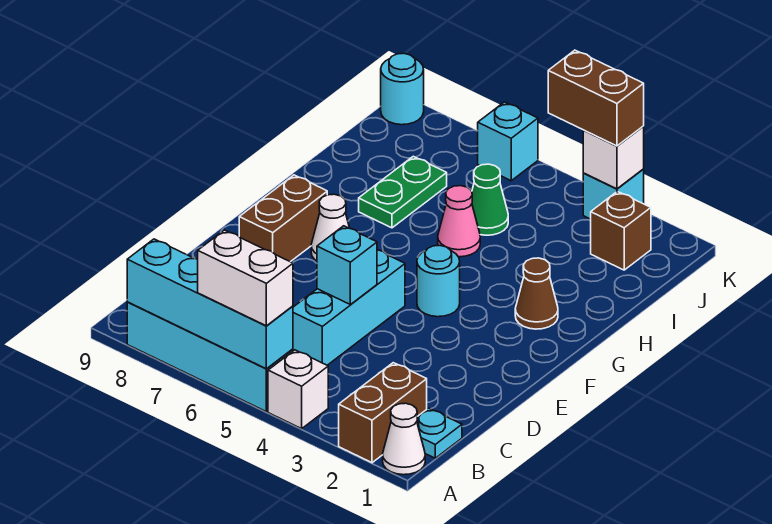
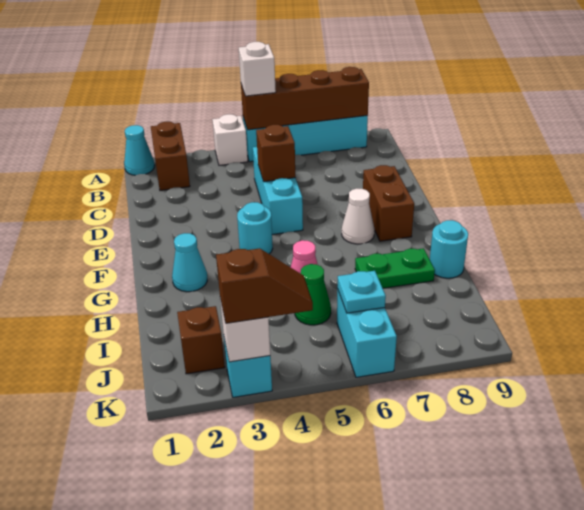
white 1x1 cone [383,403,425,475] -> cyan 1x1 cone [124,125,155,175]
cyan 1x4 brick [127,239,293,369] -> brown 1x4 brick [241,67,369,130]
white 1x2 brick [198,230,293,326] -> white 1x1 brick [239,42,276,96]
cyan 1x1 plate [417,408,462,458] -> cyan 1x1 plate moved to [337,271,386,313]
cyan 1x1 brick [317,226,377,305] -> brown 1x1 brick [256,125,295,182]
brown 1x1 cone [515,258,558,329] -> cyan 1x1 cone [172,233,207,292]
green 1x2 plate [359,156,447,228] -> green 1x2 plate turned to [355,248,435,288]
brown 1x2 brick [548,50,644,146] -> brown 1x2 slope [216,248,313,323]
cyan 1x1 brick [478,102,538,181] -> cyan 1x2 brick [337,289,397,377]
cyan 1x1 round brick [381,53,424,125] -> cyan 1x1 round brick moved to [430,220,468,278]

